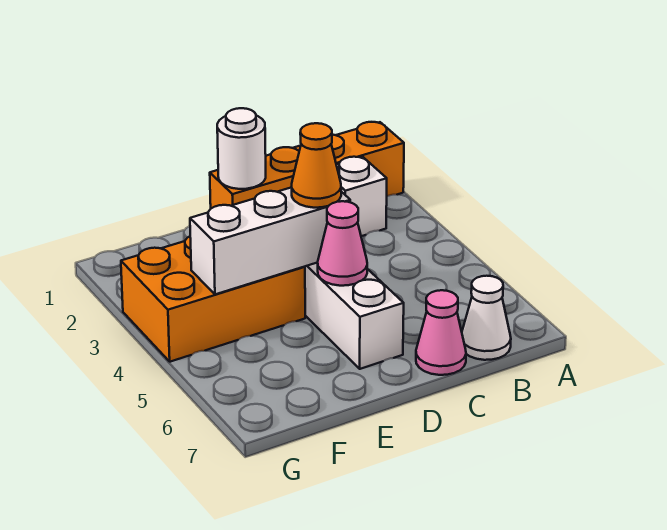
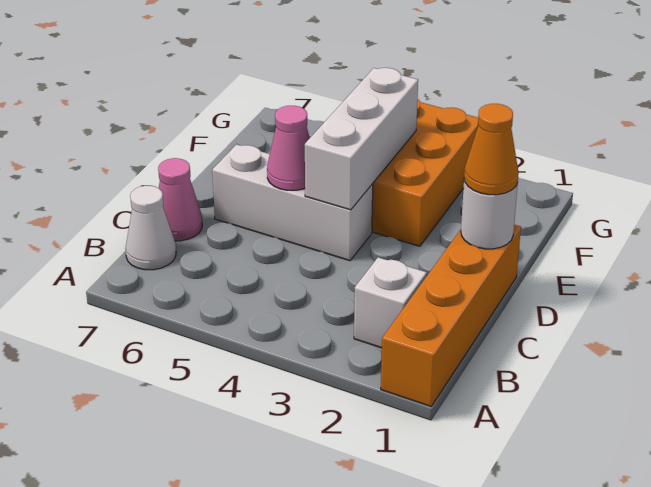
orange 1x1 cone [292,123,341,208] -> orange 1x1 cone moved to [464,104,519,195]

